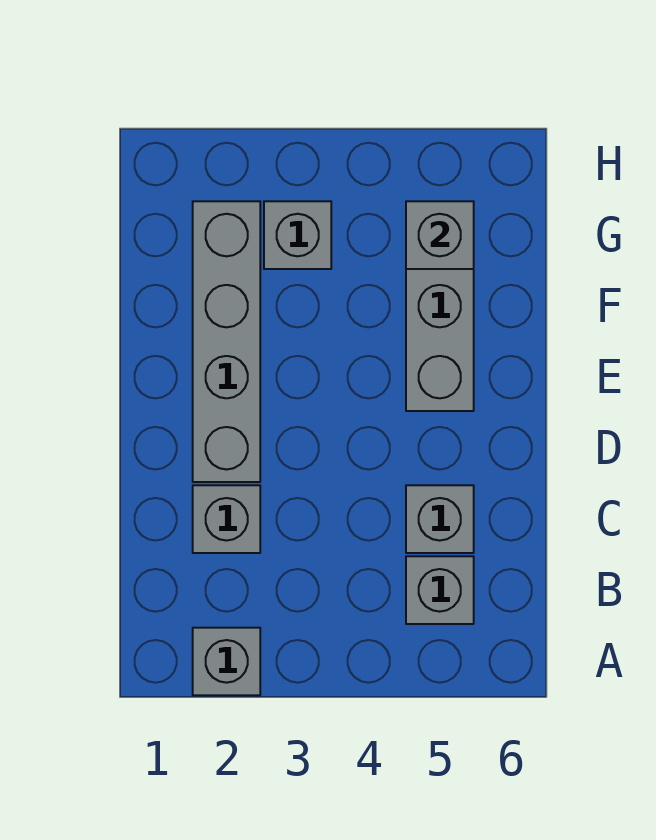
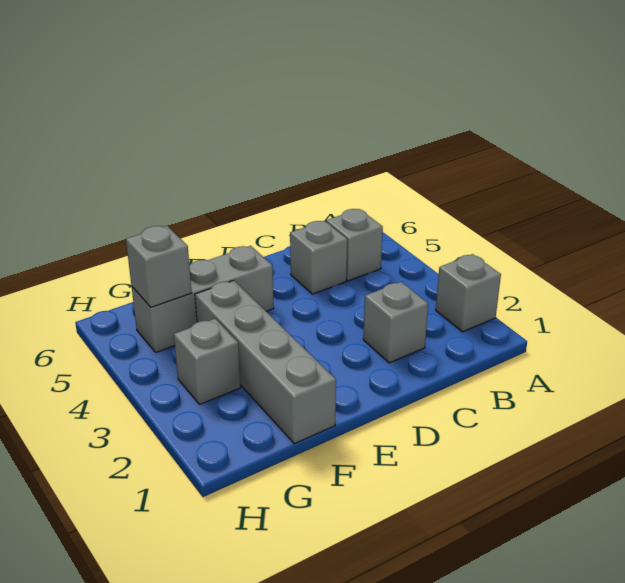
grey 1x4 brick [193,201,260,482] -> grey 1x4 brick turned to [195,280,336,444]

